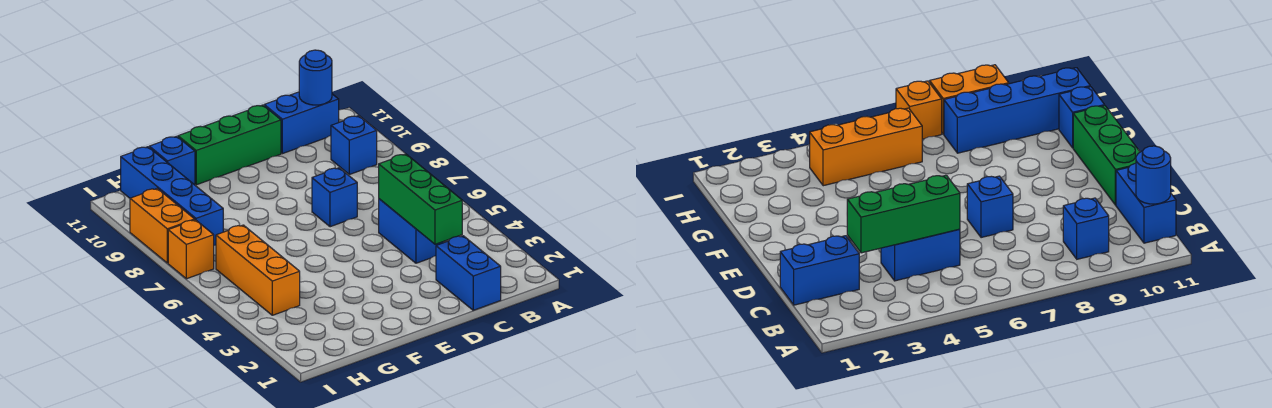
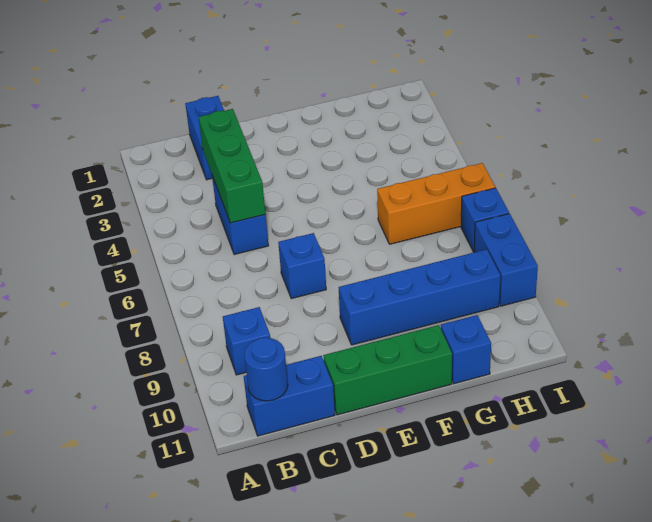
orange 1x3 brick [216,225,300,315] -> orange 1x3 brick turned to [377,163,495,244]
blue 1x4 brick [121,147,223,245] -> blue 1x4 brick turned to [339,249,500,345]
orange 1x1 brick [168,220,214,279] -> blue 1x1 brick [461,188,509,252]
orange 1x2 brick [130,188,195,263] -> blue 1x2 brick [474,214,538,306]

